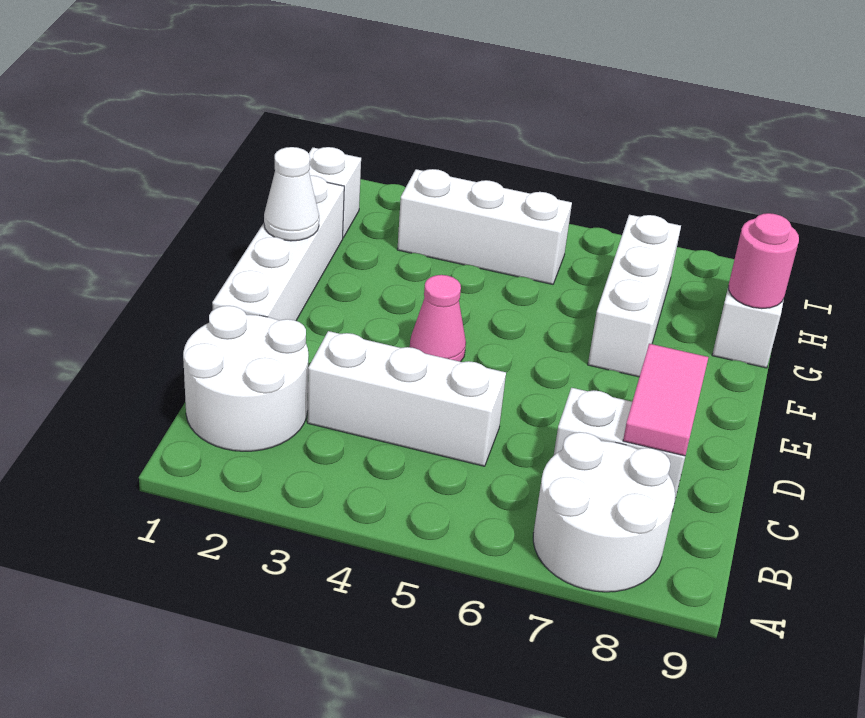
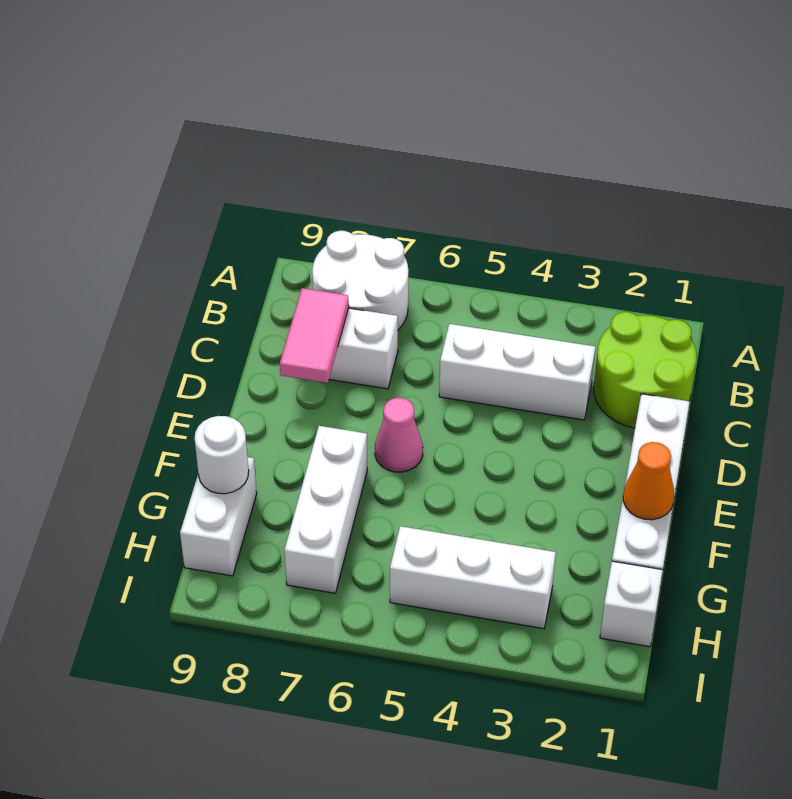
white 2x2 round brick [183,306,308,451] -> lime 2x2 round brick [594,312,696,428]
pink 1x1 cone [410,275,466,362] -> pink 1x1 cone moved to [375,398,423,472]
white 1x1 cone [264,147,319,241] -> orange 1x1 cone [623,442,674,520]
pink 1x1 round brick [729,213,799,309] -> white 1x1 round brick [195,416,249,494]

